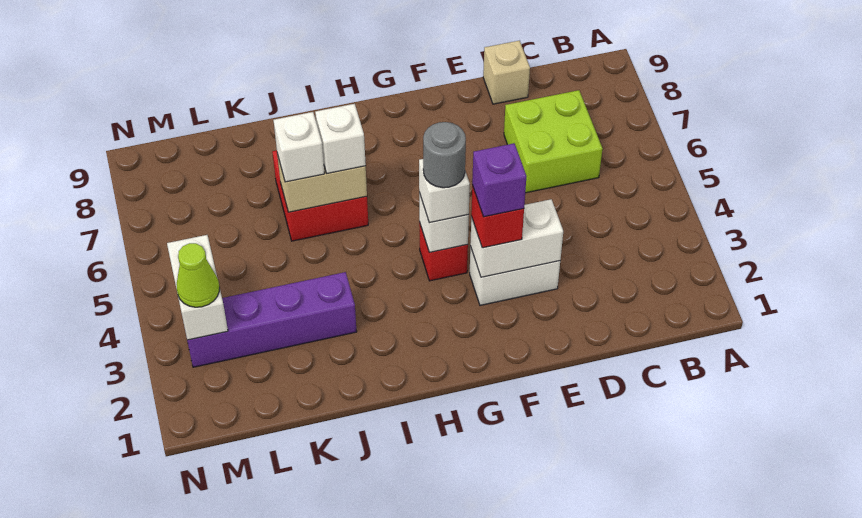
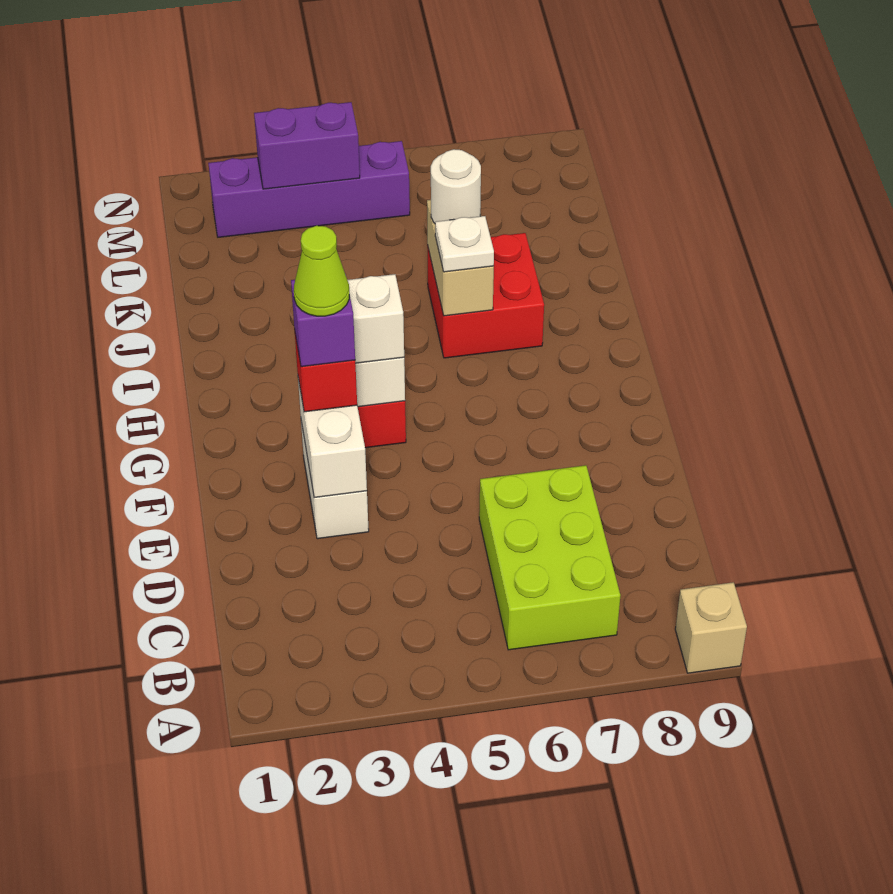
lime 2x2 brick [504,90,603,193] -> lime 2x3 brick [479,465,620,650]
tan 1x1 brick [483,41,530,104] -> tan 1x1 brick moved to [675,582,747,673]
grey 1x1 round brick [423,122,466,188] -> none
white 1x1 brick [315,104,366,174] -> white 1x1 plate [435,216,494,272]
purple 1x4 brick [187,272,357,367] -> purple 1x4 brick turned to [208,141,410,237]
white 1x1 brick [273,112,324,182] -> white 1x1 round brick [431,149,481,223]
white 1x2 brick [167,235,228,340] -> purple 1x2 brick [254,102,360,189]
lime 1x1 cone [176,243,219,307] -> lime 1x1 cone moved to [294,226,349,316]

